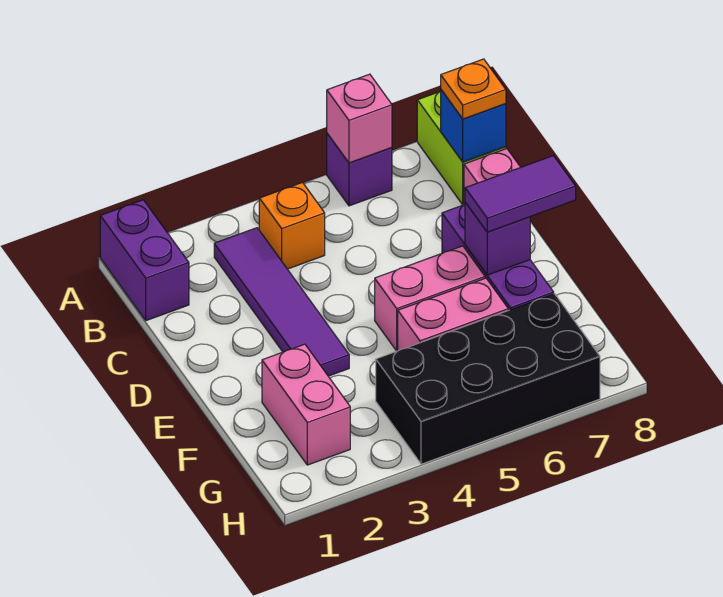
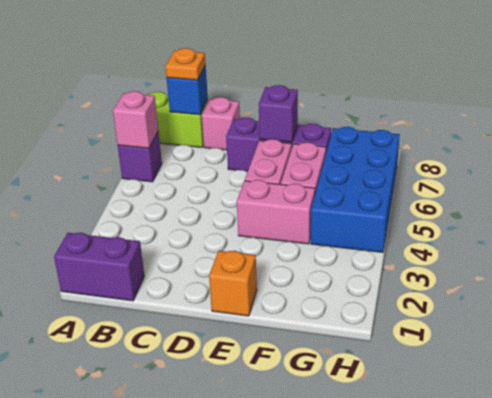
purple 1x4 tile [214,228,349,376] -> none
orange 1x1 brick [259,182,325,269] -> orange 1x1 brick moved to [209,251,257,316]
purple 1x2 tile [465,156,576,232] -> none
pink 1x2 brick [262,344,350,465] -> pink 1x2 brick moved to [237,180,315,244]
black 2x4 brick [376,294,600,464] -> blue 2x4 brick [311,127,400,253]

